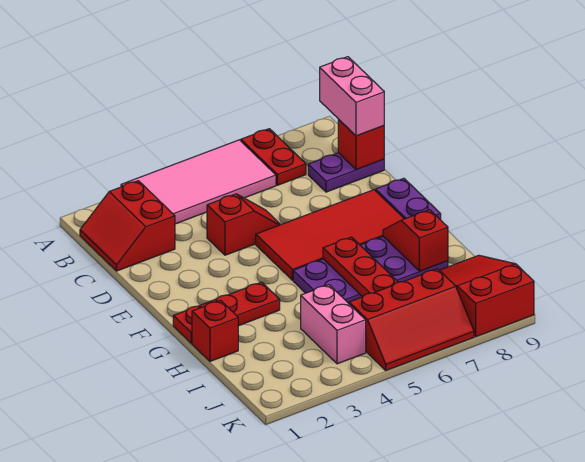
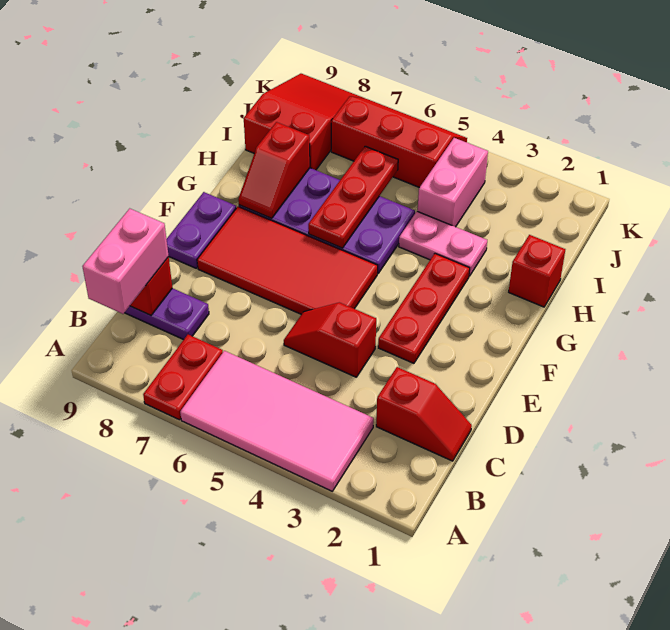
red 2x2 slope [80,181,175,271] -> red 1x2 slope [376,367,472,461]
red 1x3 plate [173,282,280,343] -> red 1x3 plate turned to [378,254,470,363]
none -> pink 1x2 plate [399,211,487,276]
red 2x3 slope [439,255,534,337] -> red 2x3 slope turned to [244,74,365,170]

